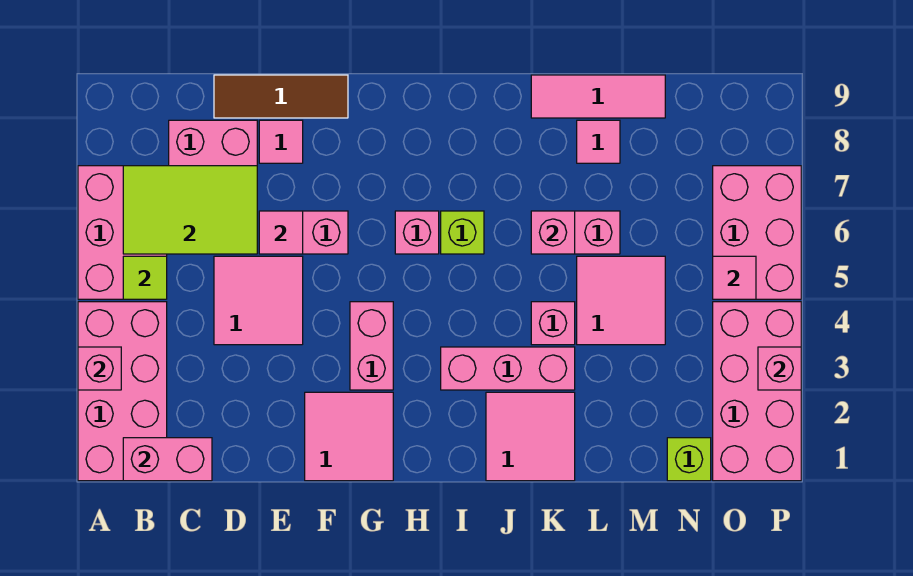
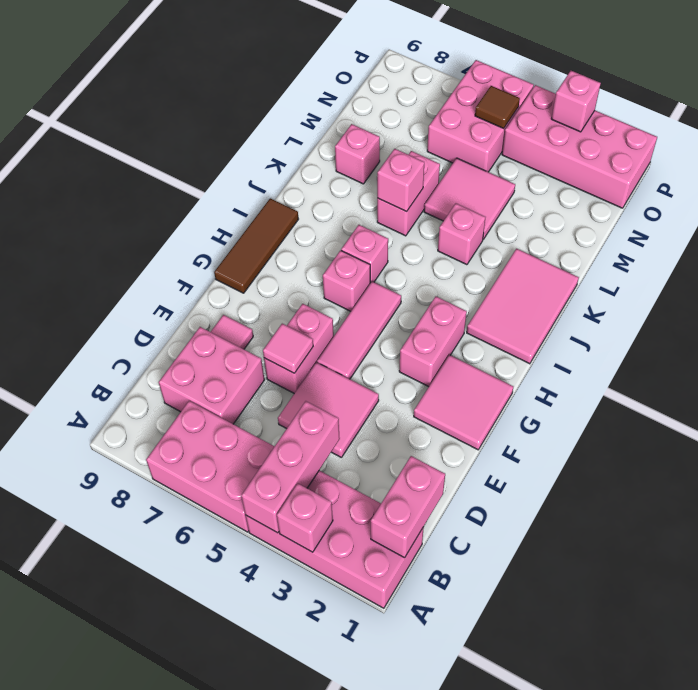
lime 1x1 tile [123,256,167,299] -> none
lime 2x3 tile [123,166,257,254] -> none
brown 1x3 tile [214,75,348,118] -> brown 1x3 tile moved to [214,198,298,293]
pink 1x2 brick [350,302,393,390] -> pink 1x2 brick turned to [399,296,467,387]
pink 1x3 brick [441,347,575,390] -> pink 1x3 brick moved to [241,401,340,533]
lime 1x1 brick [441,211,484,254] -> pink 1x1 brick [341,225,388,283]
pink 2x2 tile [486,392,575,481] -> pink 2x3 tile [467,249,579,364]
pink 1x3 tile [531,75,665,118] -> pink 1x3 tile moved to [317,281,401,379]
pink 1x1 tile [577,120,620,163] -> pink 1x1 brick [335,124,380,184]
lime 1x1 brick [667,438,711,481] -> none
pink 2x3 brick [713,166,801,299] -> pink 2x3 brick turned to [427,60,534,172]
pink 1x1 tile [713,256,756,299] -> brown 1x1 tile [475,86,520,129]

